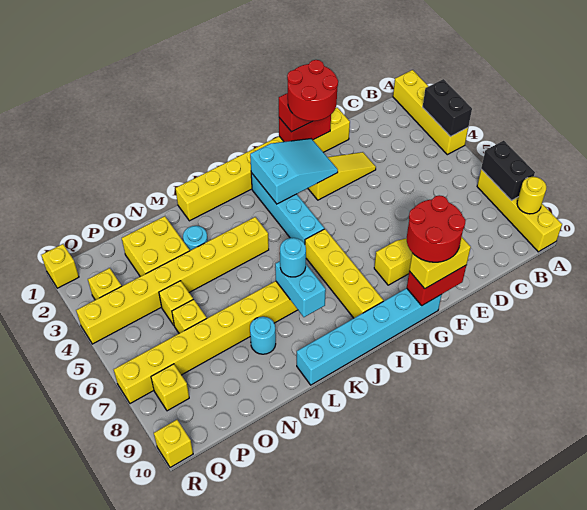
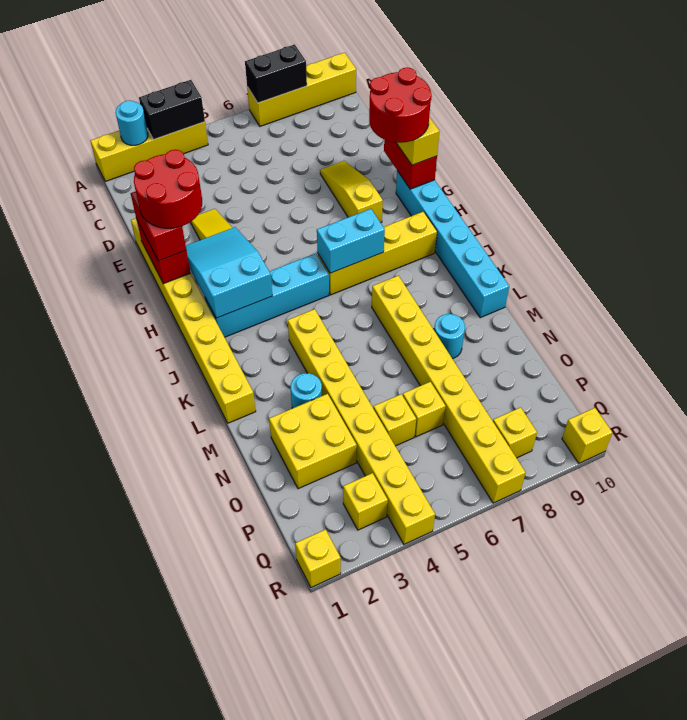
yellow 1x1 round brick [517,177,546,214] -> none
cyan 1x2 brick [275,261,326,317] -> cyan 1x2 brick moved to [317,209,385,273]
cyan 1x1 round brick [280,238,306,277] -> cyan 1x1 round brick moved to [115,100,148,145]

